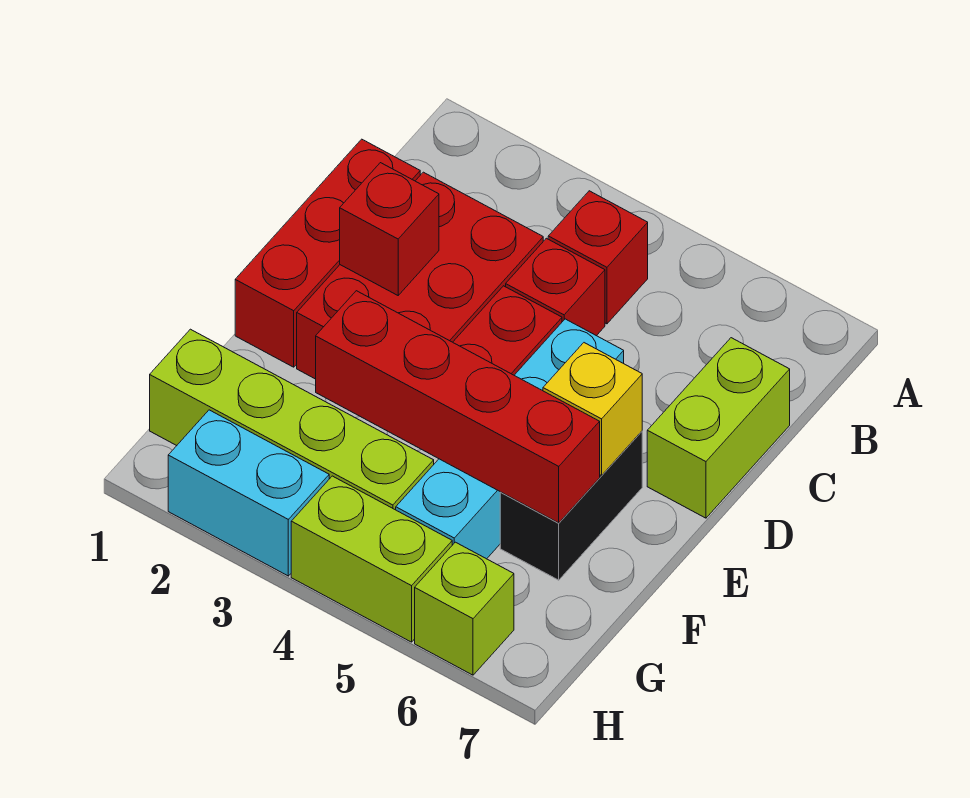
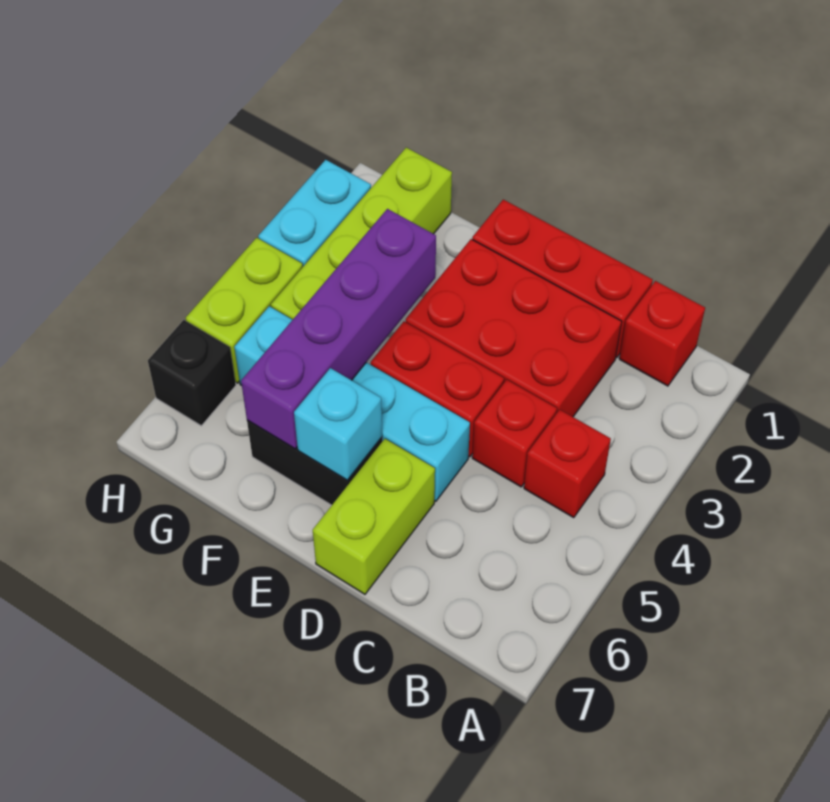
lime 1x2 brick [647,338,790,518] -> lime 1x2 brick turned to [313,439,435,594]
red 1x1 brick [340,163,439,295] -> red 1x1 brick moved to [619,281,705,386]
yellow 1x1 brick [543,343,642,475] -> cyan 1x1 brick [294,368,382,480]
red 1x4 brick [316,291,600,523] -> purple 1x4 brick [241,209,436,449]
lime 1x1 brick [415,542,514,675] -> black 1x1 brick [148,320,236,426]

